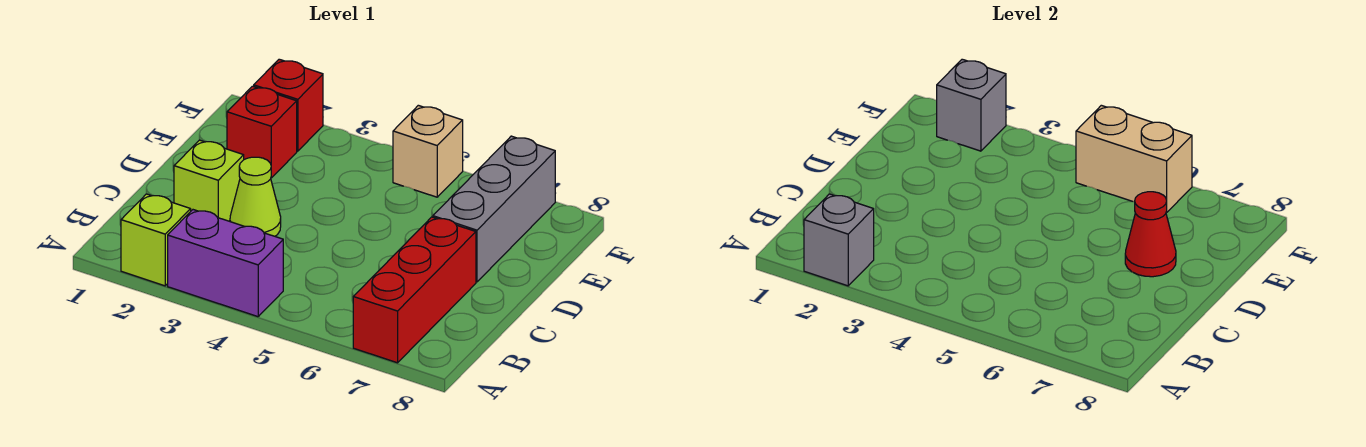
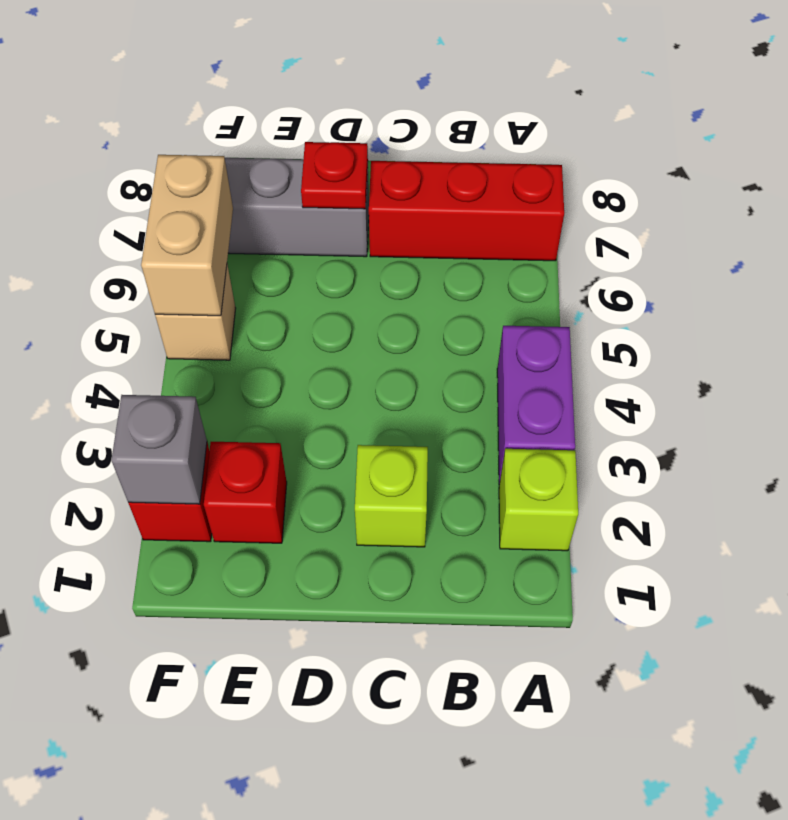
grey 1x1 brick [804,194,874,286] -> none
lime 1x1 cone [230,157,281,236] -> none
red 1x1 cone [1125,192,1176,277] -> red 1x1 plate [301,142,368,209]

